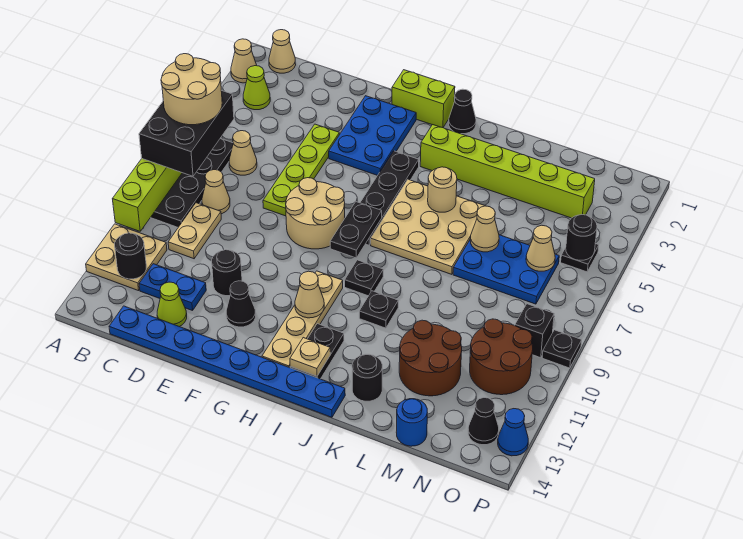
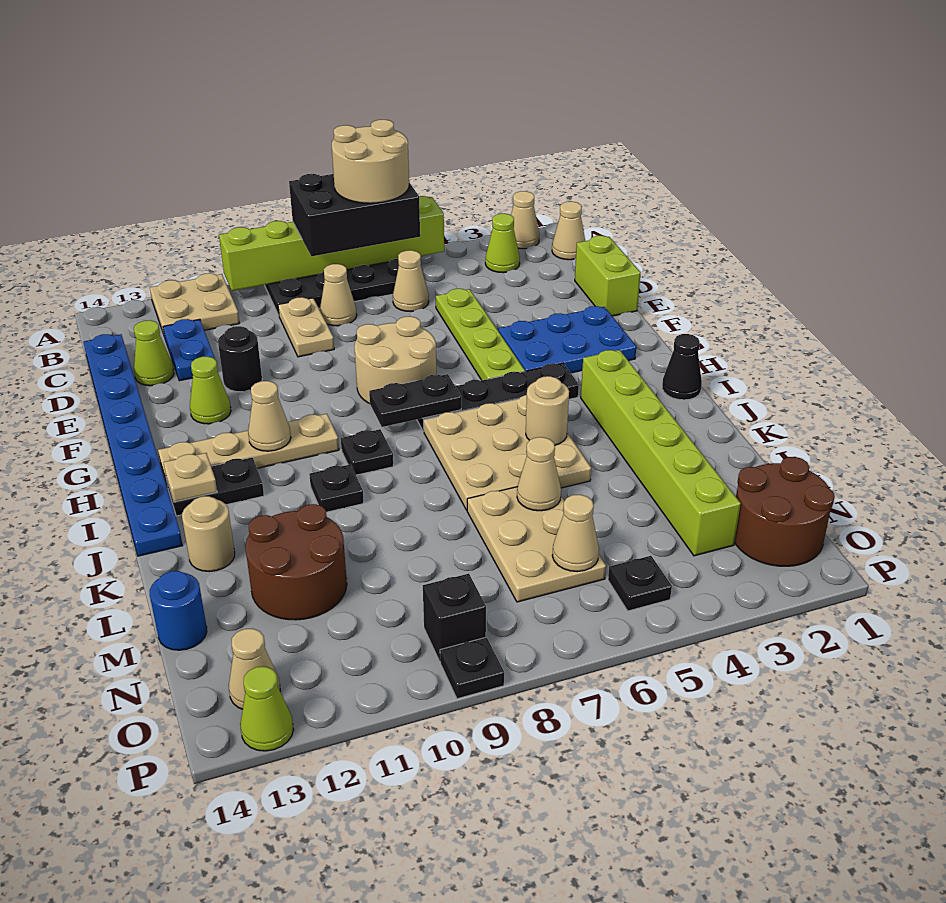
black 1x1 round brick [115,233,146,279] -> none
tan 1x2 plate [168,203,221,259] -> tan 1x2 plate turned to [278,297,334,357]
lime 1x4 plate [263,124,340,216] -> lime 1x4 plate turned to [436,289,525,380]
black 1x1 cone [226,281,256,327] -> lime 1x1 cone [190,357,231,424]
lime 1x2 brick [392,70,455,128] -> lime 1x2 brick moved to [575,236,641,316]
black 1x1 round brick [352,354,382,401] -> tan 1x1 round brick [182,496,235,572]
blue 2x3 plate [453,235,559,304] -> tan 2x3 plate [467,487,606,602]
brown 2x2 round brick [470,319,533,395] -> brown 2x2 round brick moved to [735,457,835,566]
black 1x1 round brick [566,215,597,260] -> none
black 1x1 cone [468,398,499,445] -> tan 1x1 cone [229,629,280,709]
blue 1x1 cone [498,409,528,456] -> lime 1x1 cone [240,667,293,751]

